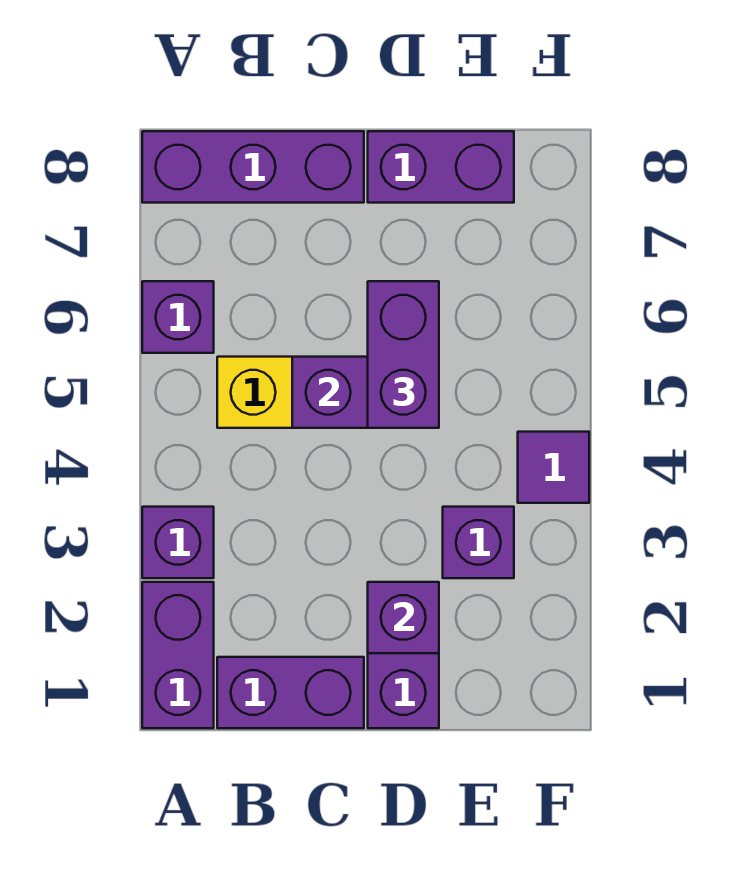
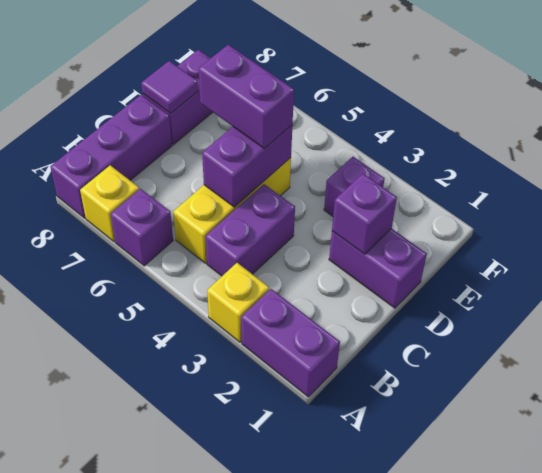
purple 1x1 brick [142,507,214,578] -> yellow 1x1 brick [207,263,269,342]
none -> yellow 1x1 brick [80,165,139,242]
purple 1x2 brick [217,657,364,728] -> purple 1x2 brick moved to [206,184,295,276]
purple 1x1 tile [518,432,589,503] -> purple 1x1 tile moved to [141,61,198,114]

